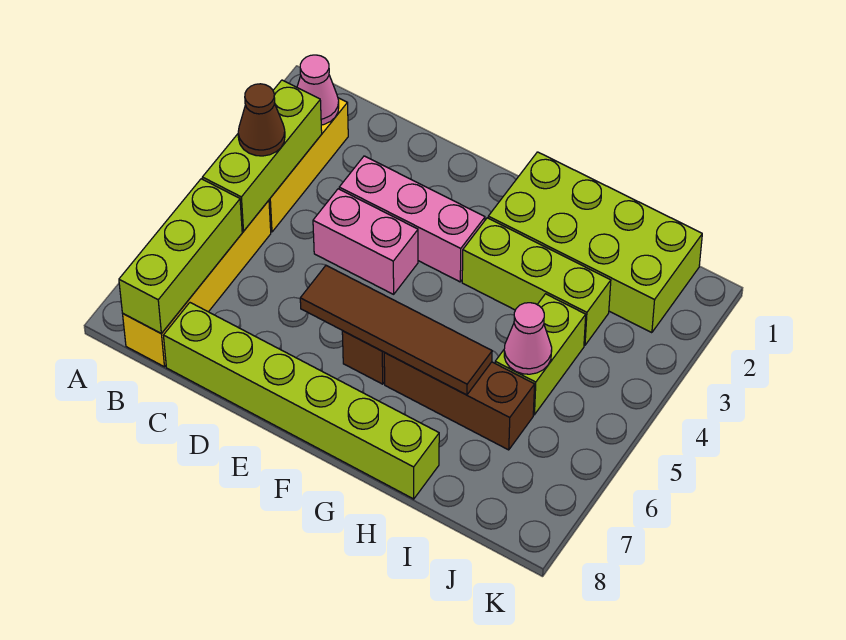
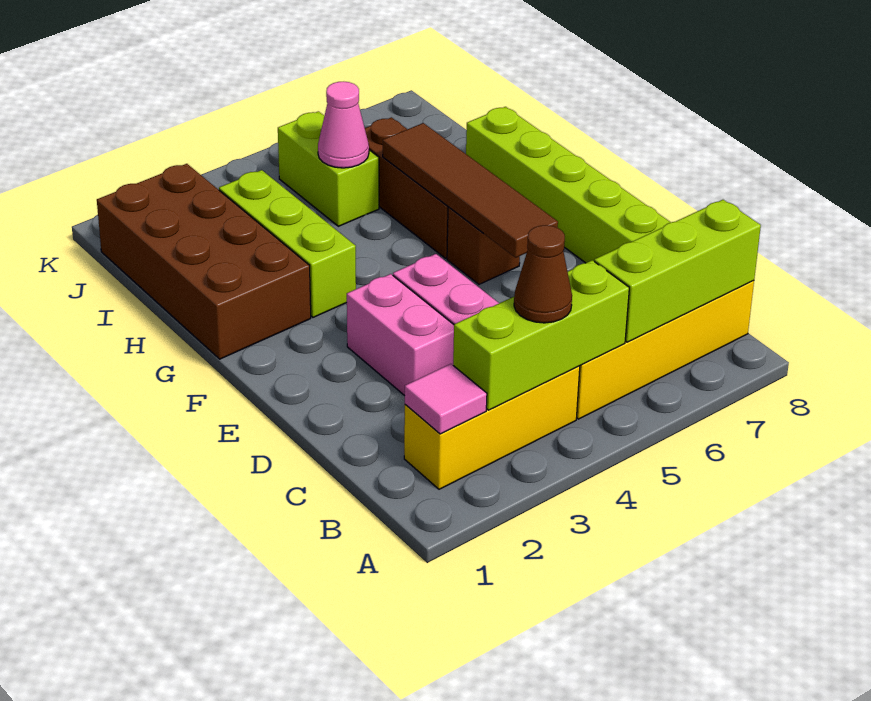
pink 1x1 cone [297,55,339,125] -> pink 1x1 tile [405,364,487,434]
pink 1x3 brick [339,156,485,282] -> pink 1x2 brick [347,274,454,396]
lime 2x4 brick [488,152,702,333] -> brown 2x4 brick [97,164,311,359]
lime 1x2 brick [495,294,586,415] -> lime 1x2 brick turned to [278,111,379,226]

